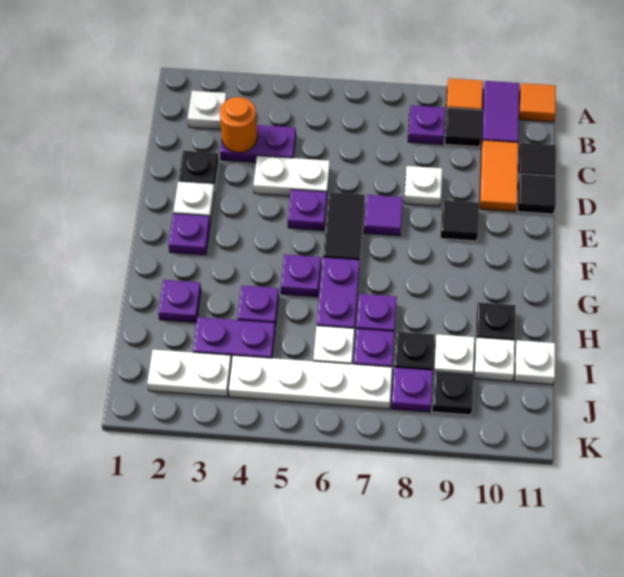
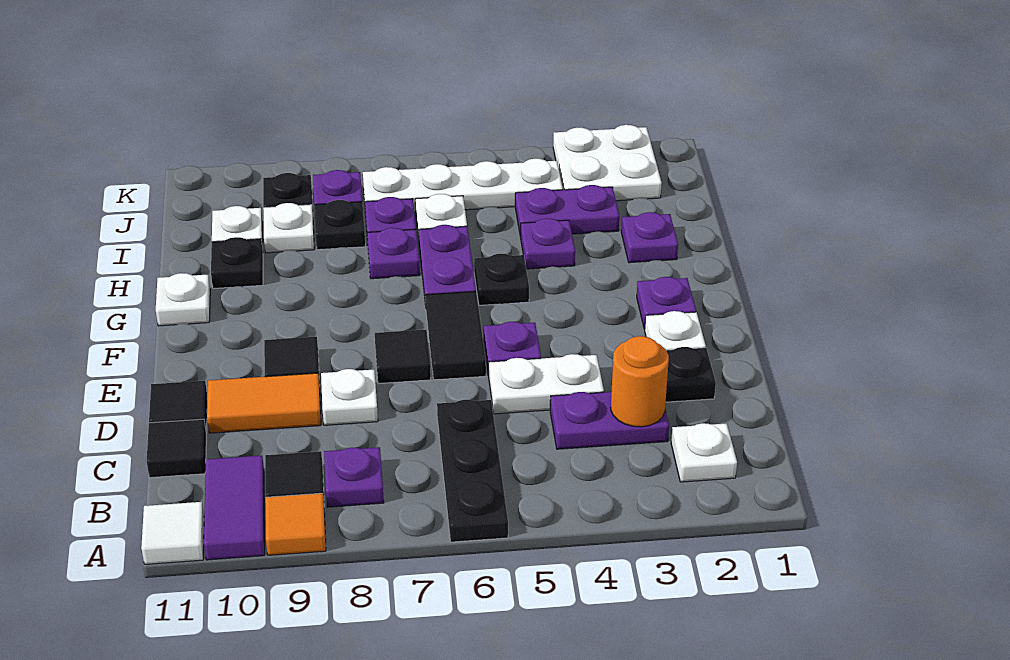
none -> black 1x3 plate [437,400,508,542]
orange 1x1 tile [519,83,556,122] -> white 1x1 tile [141,502,204,564]
orange 1x2 tile [480,140,518,211] -> orange 1x2 tile turned to [207,373,321,433]
purple 1x1 tile [364,195,403,236] -> black 1x1 tile [375,330,431,384]
purple 1x1 plate [281,254,321,297] -> black 1x1 plate [474,254,529,305]
white 1x1 plate [514,340,555,384] -> white 1x1 plate moved to [156,273,210,326]
white 1x2 plate [147,350,231,397] -> white 2x2 plate [553,125,662,201]

